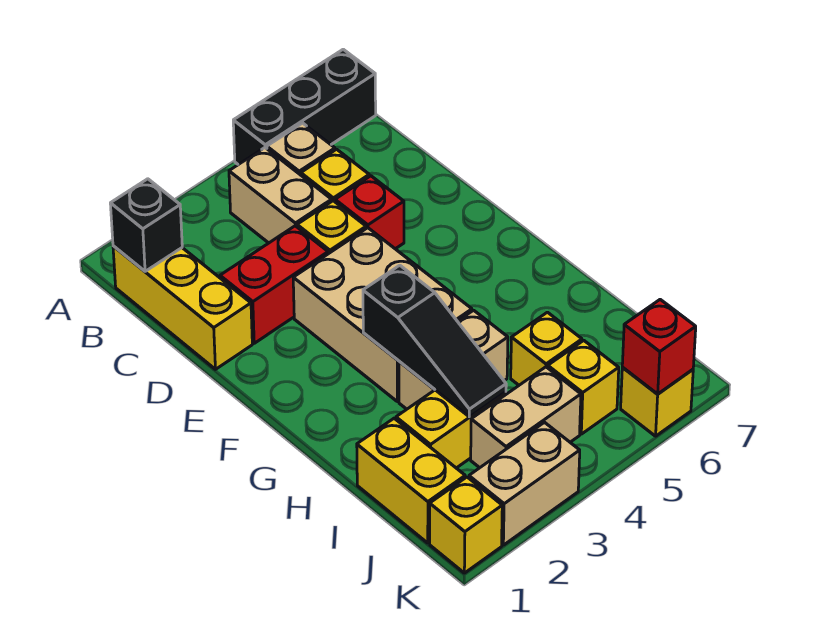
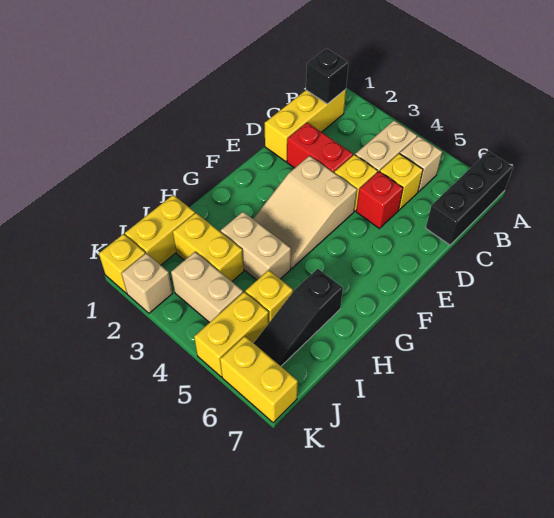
black 1x3 brick [233,49,376,165] -> black 1x3 brick turned to [426,151,513,245]
tan 2x3 brick [293,228,472,402] -> tan 2x3 slope [253,156,357,269]
black 1x3 slope [363,265,506,417] -> black 1x3 slope moved to [254,269,343,366]
yellow 1x1 brick [548,340,619,434] -> yellow 1x2 brick [194,292,269,377]
tan 1x2 brick [469,422,580,545] -> tan 1x1 brick [122,253,173,313]
yellow 1x1 brick [621,368,693,436] -> yellow 1x2 brick [220,336,298,423]
red 1x1 brick [622,300,696,394] -> none

